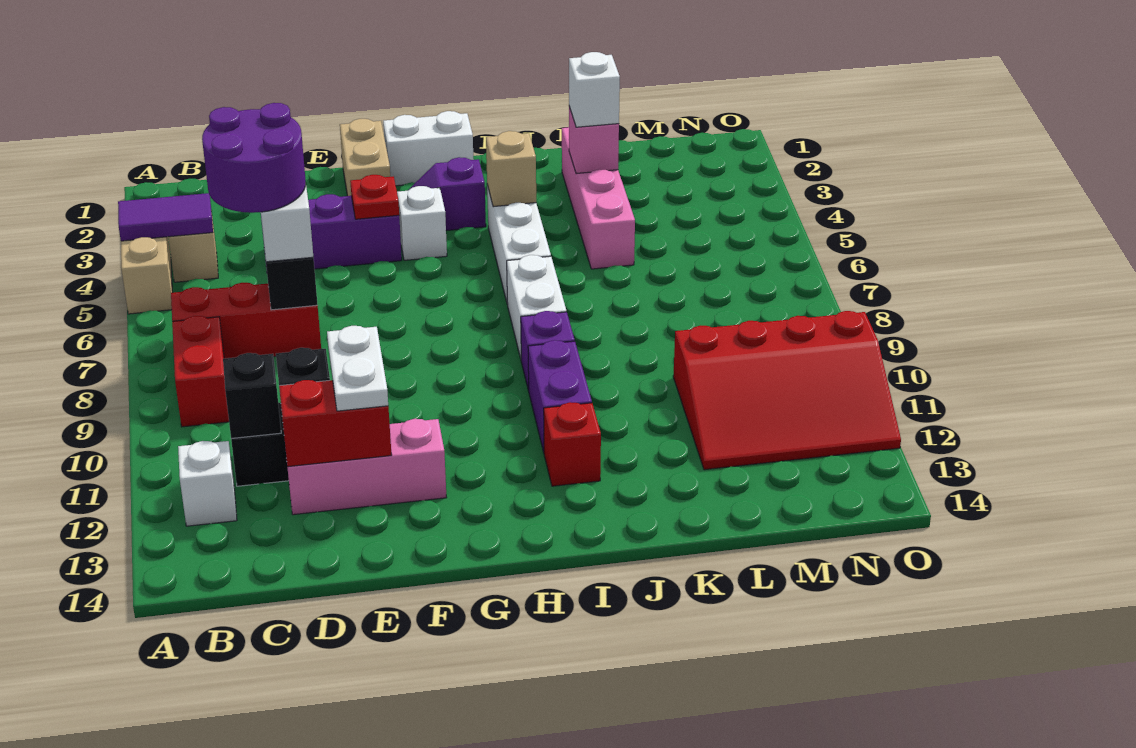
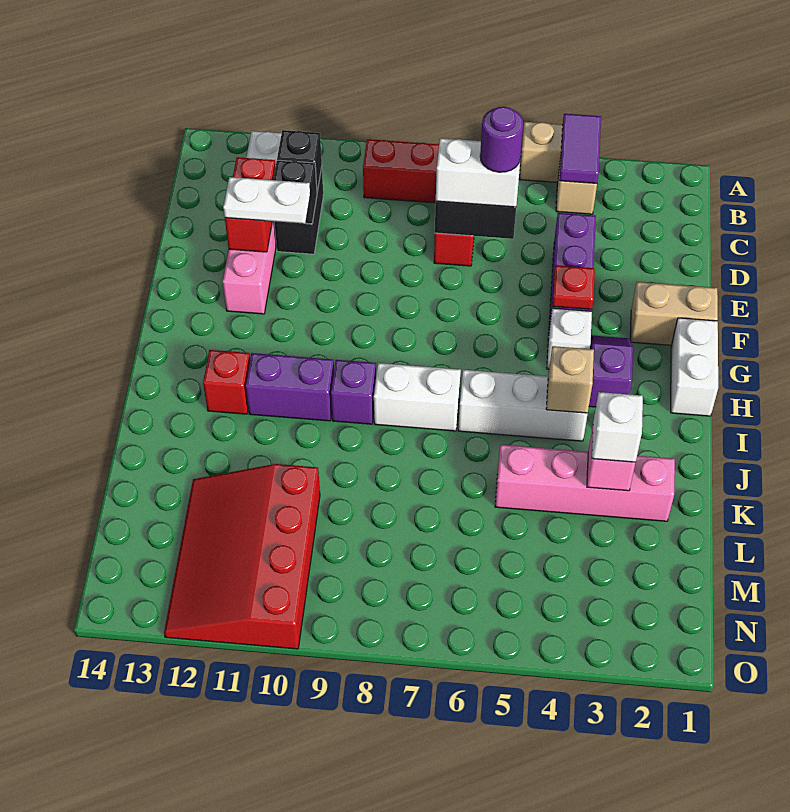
purple 2x2 round brick [202,103,306,213] -> purple 1x1 round brick [480,107,523,172]

